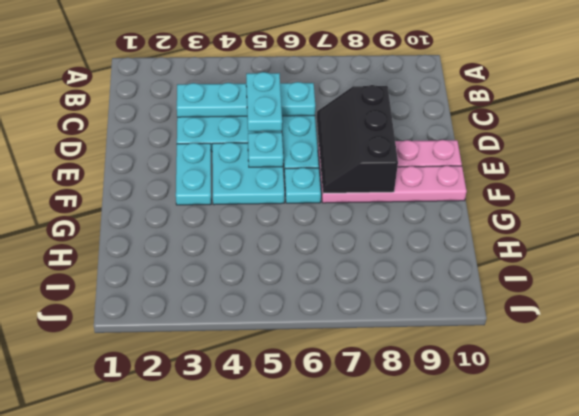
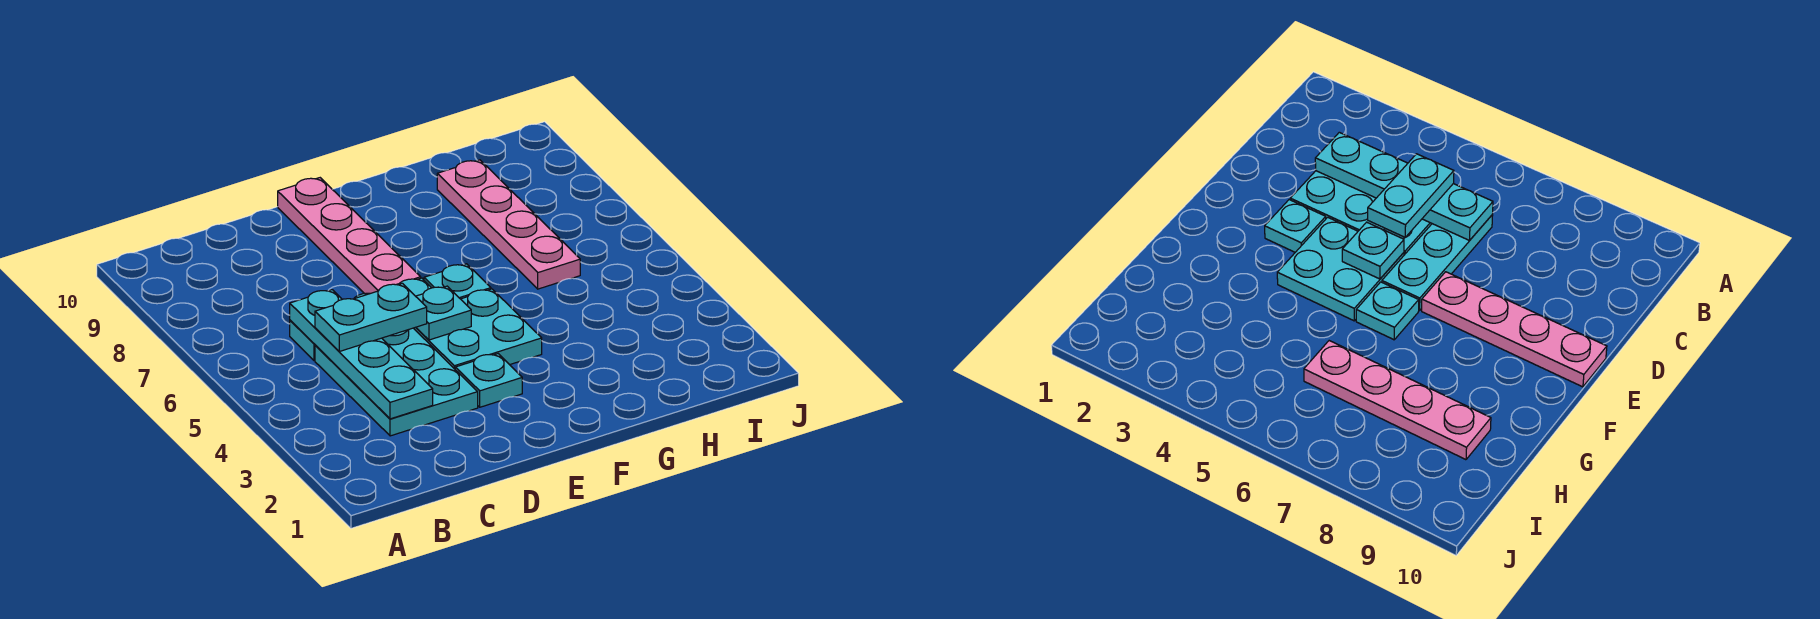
black 2x3 slope [317,85,398,193] -> none
cyan 1x2 plate [176,143,211,205] -> cyan 1x1 plate [455,354,522,407]
pink 1x4 plate [320,166,467,203] -> pink 1x4 plate moved to [437,160,580,289]

